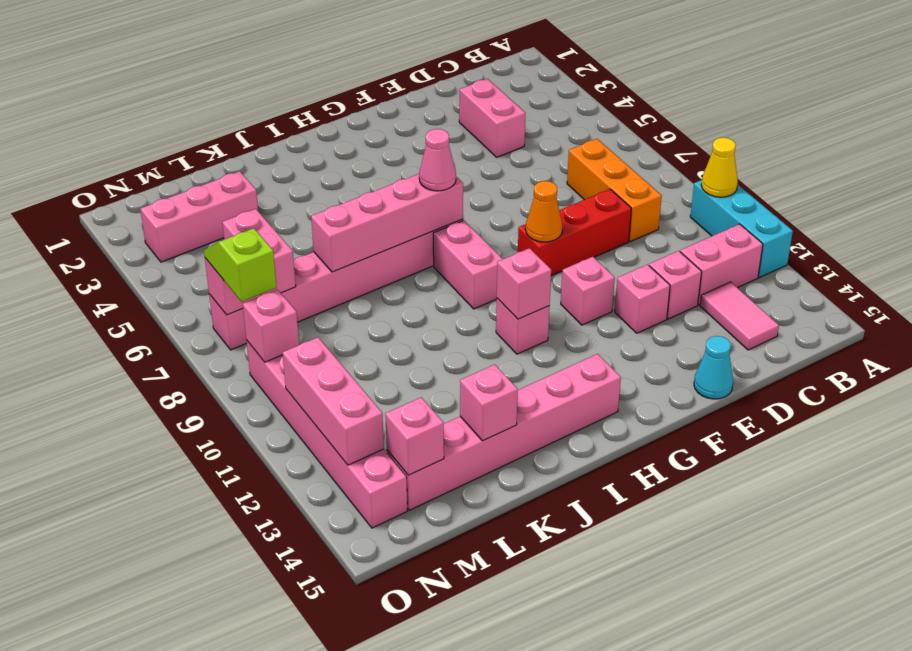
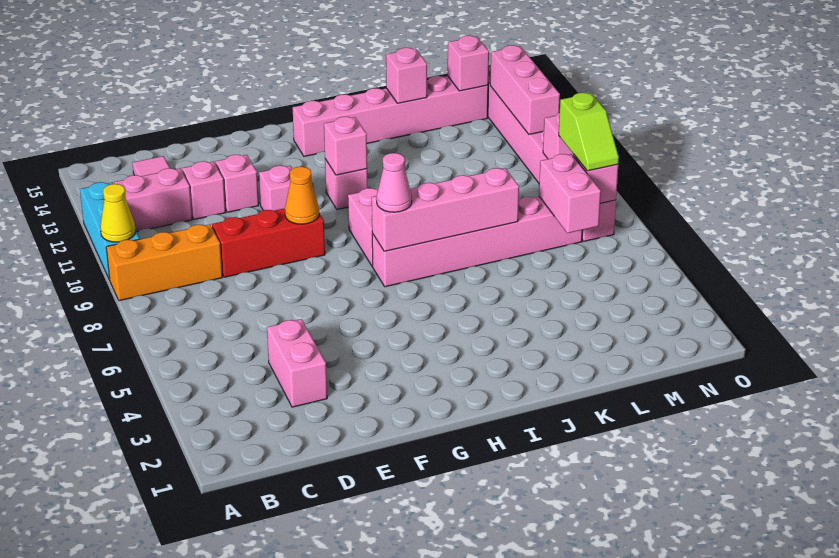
orange 1x3 brick [567,139,662,242] -> orange 1x3 brick turned to [106,224,222,301]
cyan 1x1 cone [694,336,733,399] -> none
pink 1x3 brick [140,171,258,262] -> none

